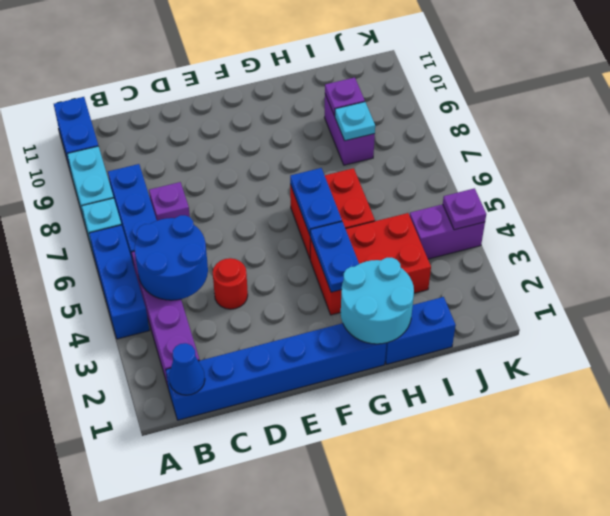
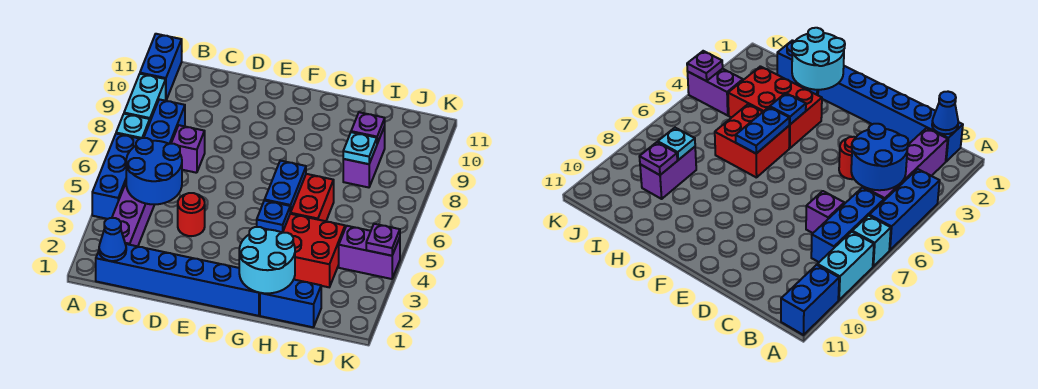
blue 1x2 plate [310,222,359,292] -> blue 1x1 plate [257,200,290,233]

